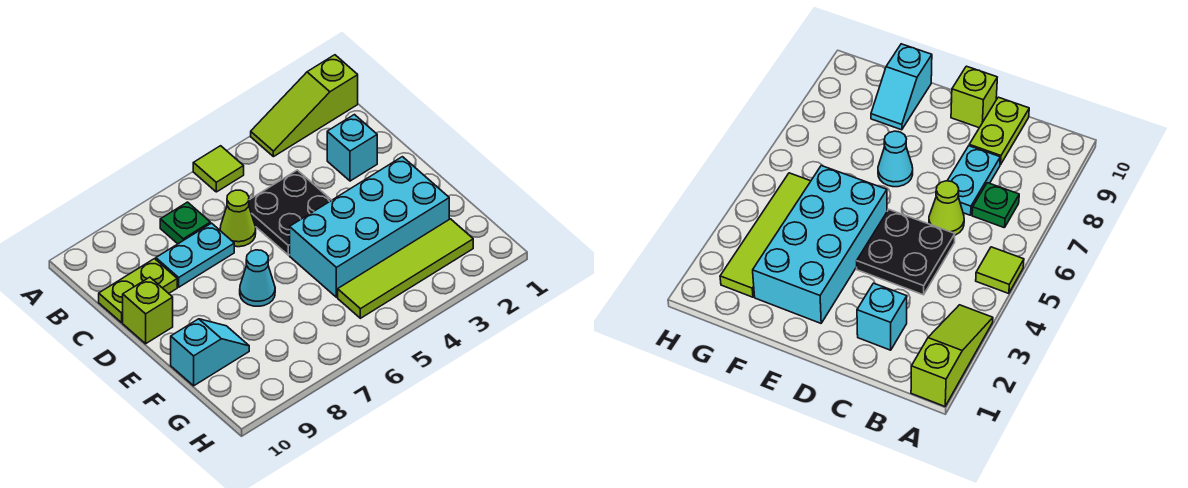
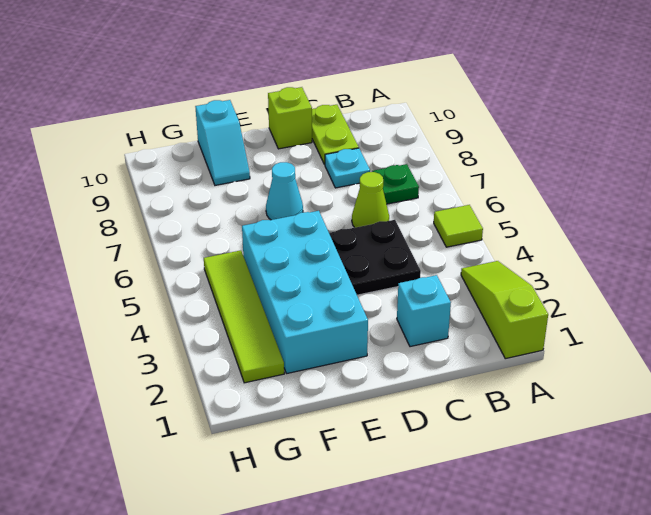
cyan 1x2 plate [156,223,234,287] -> cyan 1x1 plate [325,148,370,188]

